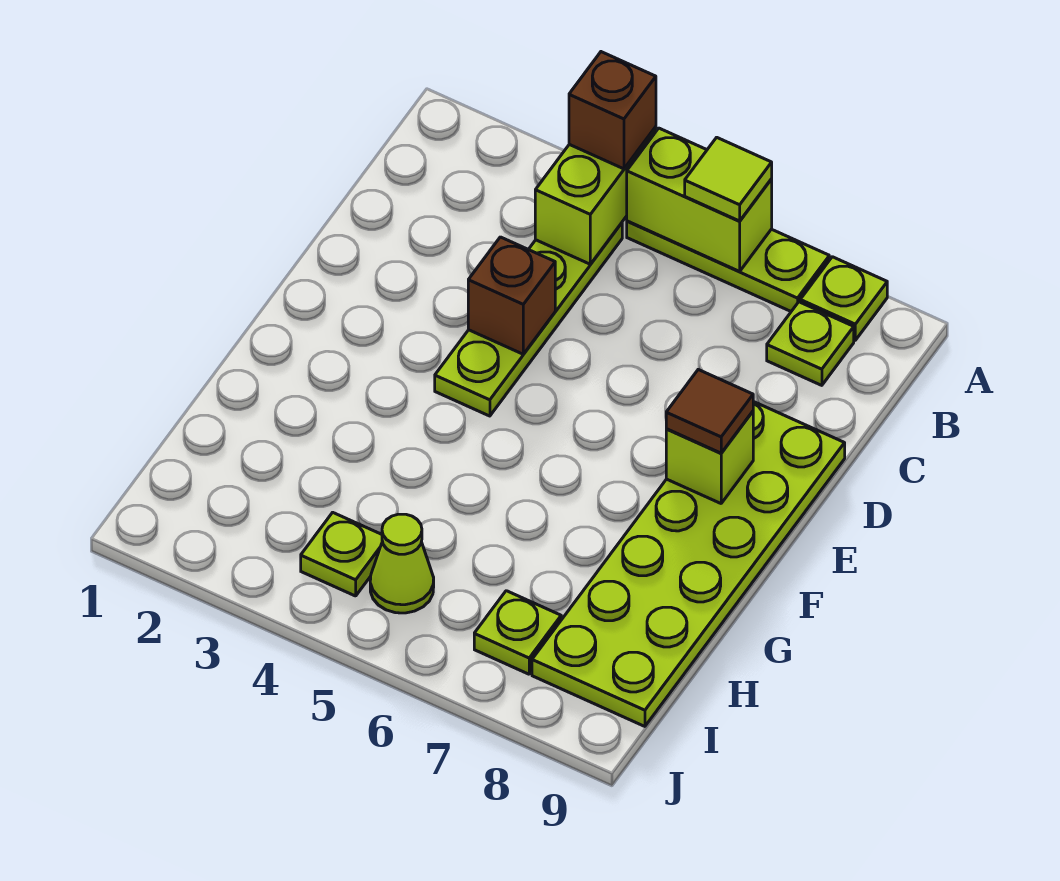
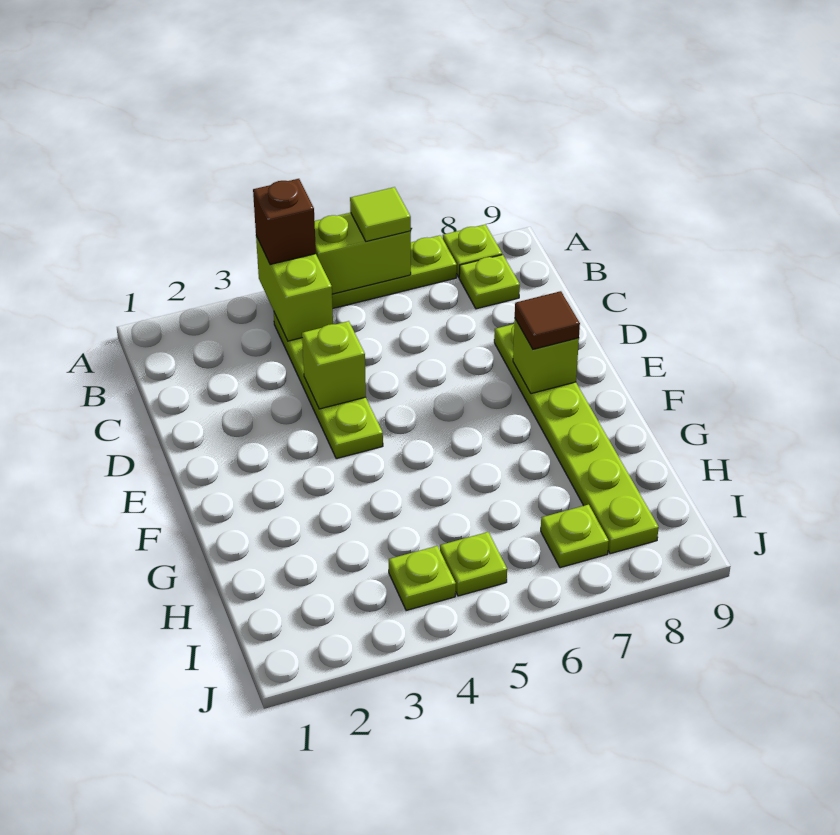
brown 1x1 brick [468,237,555,354] -> lime 1x1 brick [302,321,366,409]
lime 2x6 plate [532,402,845,726] -> lime 1x6 plate [494,324,659,554]
lime 1x1 cone [370,514,434,613] -> lime 1x1 plate [440,532,507,596]

